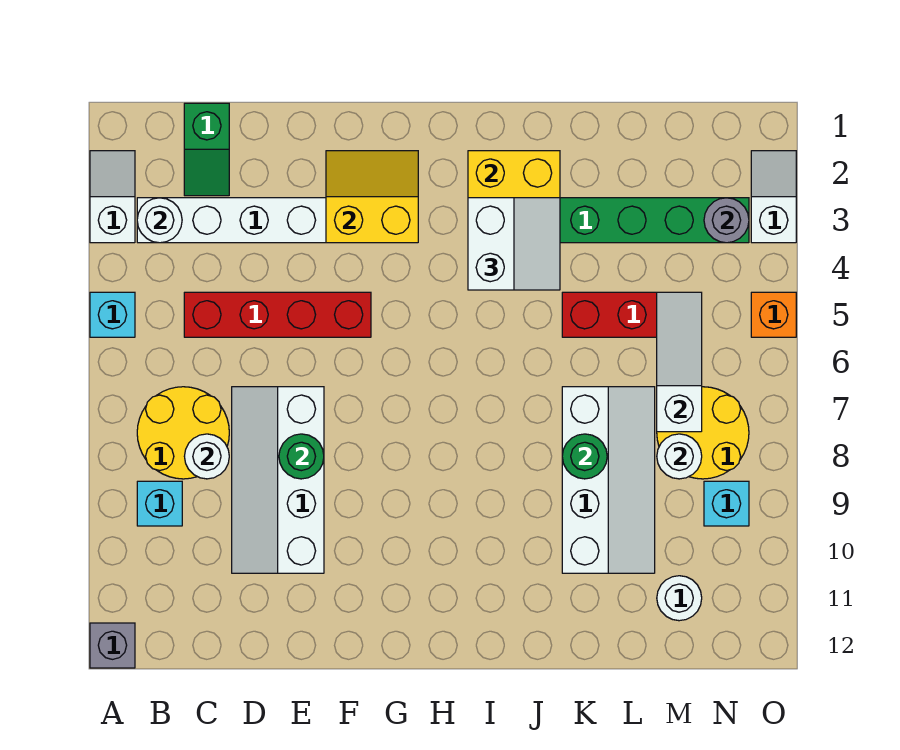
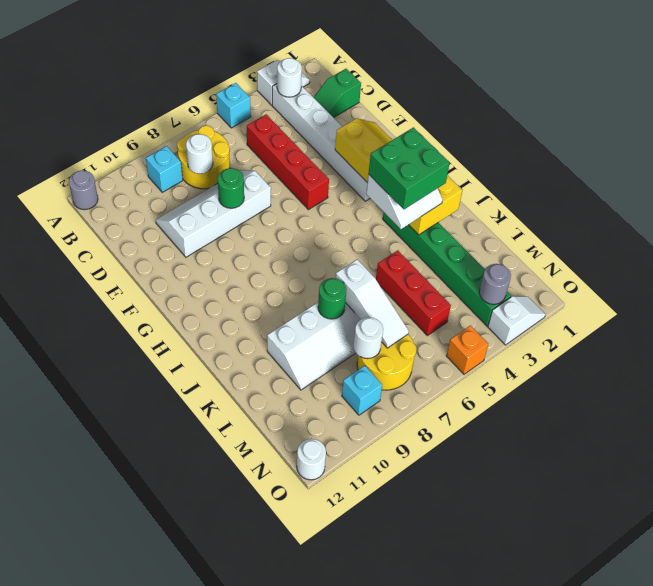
grey 1x1 brick [90,623,135,668] -> grey 1x1 round brick [69,170,98,210]
none -> green 2x2 brick [369,127,449,209]
white 1x3 slope [657,292,702,432] -> white 1x3 slope turned to [336,259,409,348]
white 1x1 round brick [657,576,702,621] -> white 1x1 round brick moved to [297,439,326,480]

